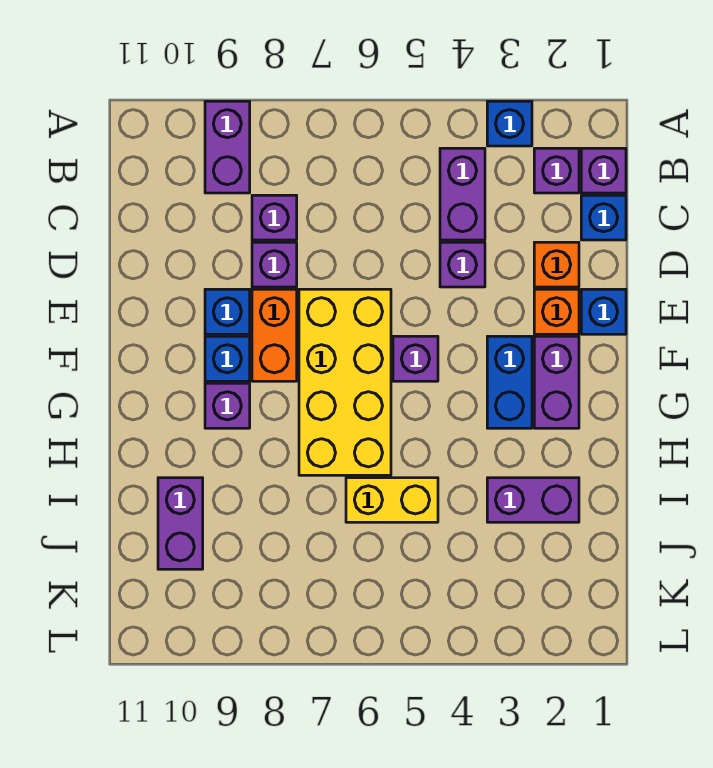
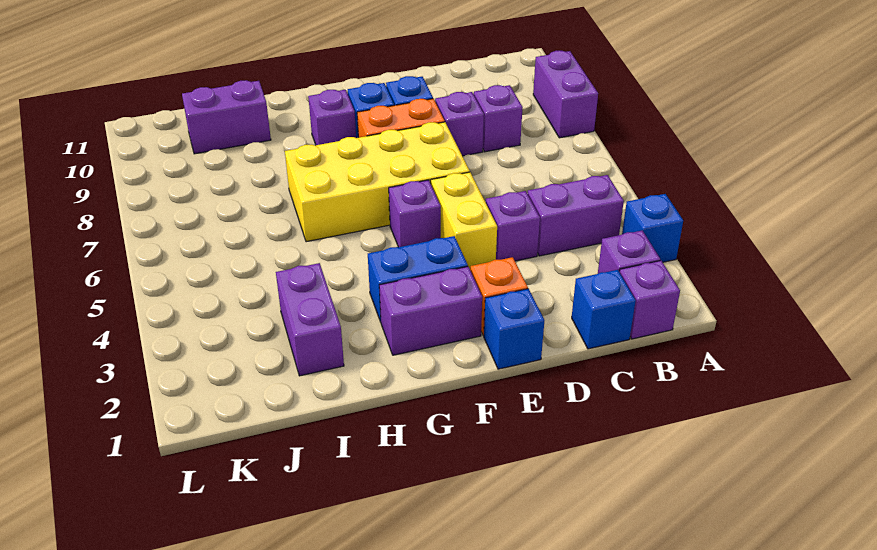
purple 1x2 brick [205,101,250,193] -> purple 1x2 brick turned to [533,51,598,138]
orange 1x1 brick [534,242,579,287] -> none
yellow 1x2 brick [346,478,438,522] -> yellow 1x2 brick moved to [431,172,497,269]

